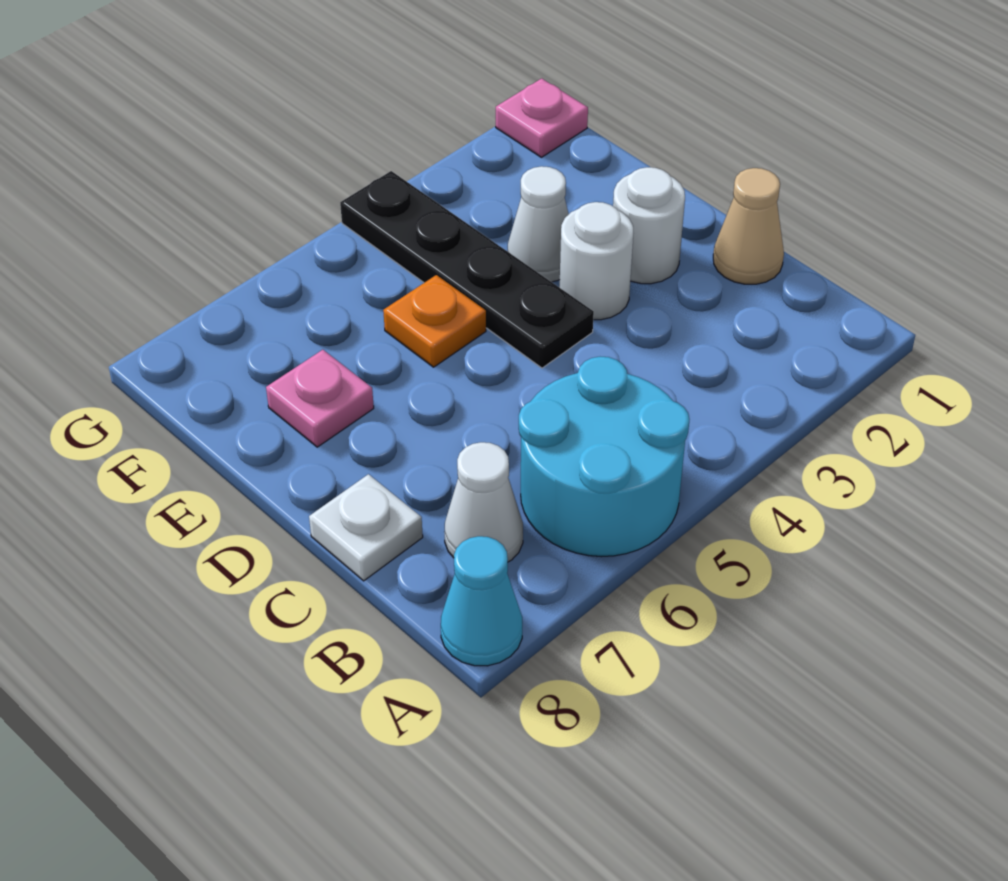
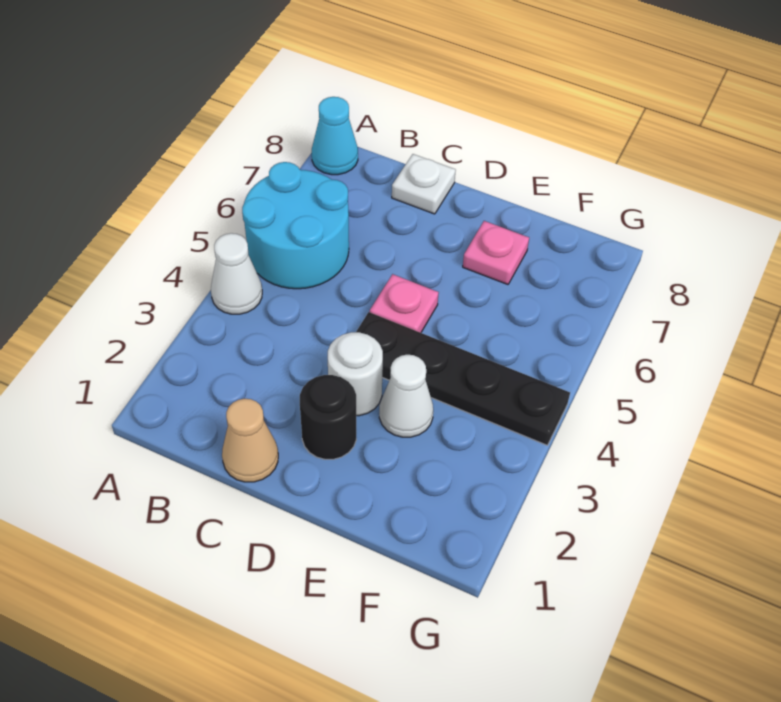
white 1x1 cone [444,442,523,562] -> white 1x1 cone moved to [211,233,262,314]
white 1x1 round brick [613,167,685,284] -> black 1x1 round brick [300,375,356,459]
orange 1x1 plate [383,275,486,367] -> none
pink 1x1 plate [496,78,588,157] -> pink 1x1 plate moved to [370,274,439,333]

